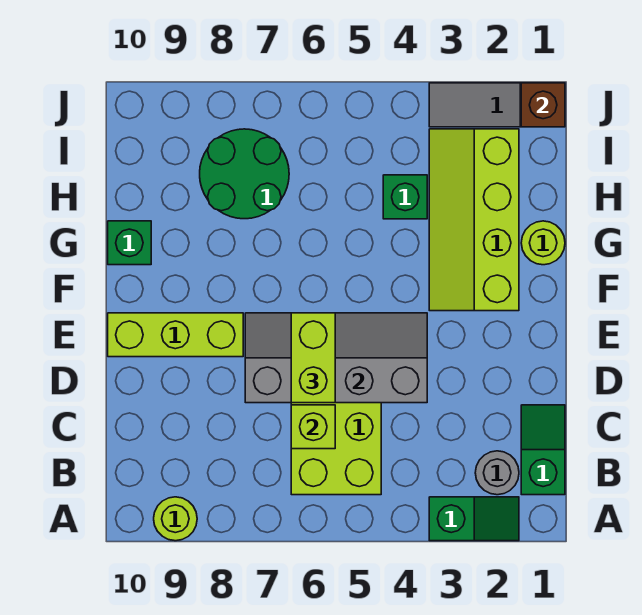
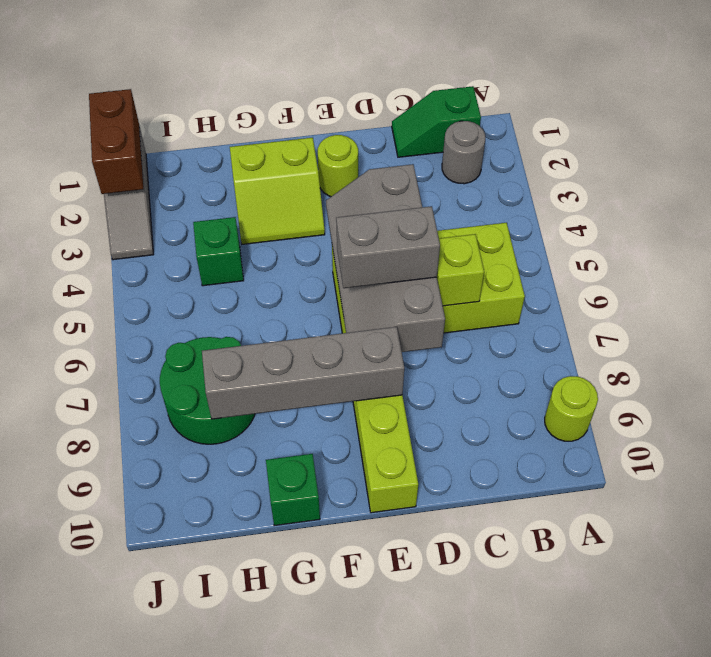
green 1x2 slope [429,497,519,541] -> none
lime 1x2 brick [291,313,335,403] -> grey 1x2 brick [336,206,440,288]
none -> grey 1x4 brick [202,327,404,419]
lime 2x4 slope [429,129,519,311] -> lime 2x2 slope [230,138,325,244]
lime 1x1 round brick [521,221,565,265] -> lime 1x1 round brick moved to [318,135,358,196]
brown 1x1 brick [521,83,565,127] -> brown 1x2 brick [89,89,143,194]

